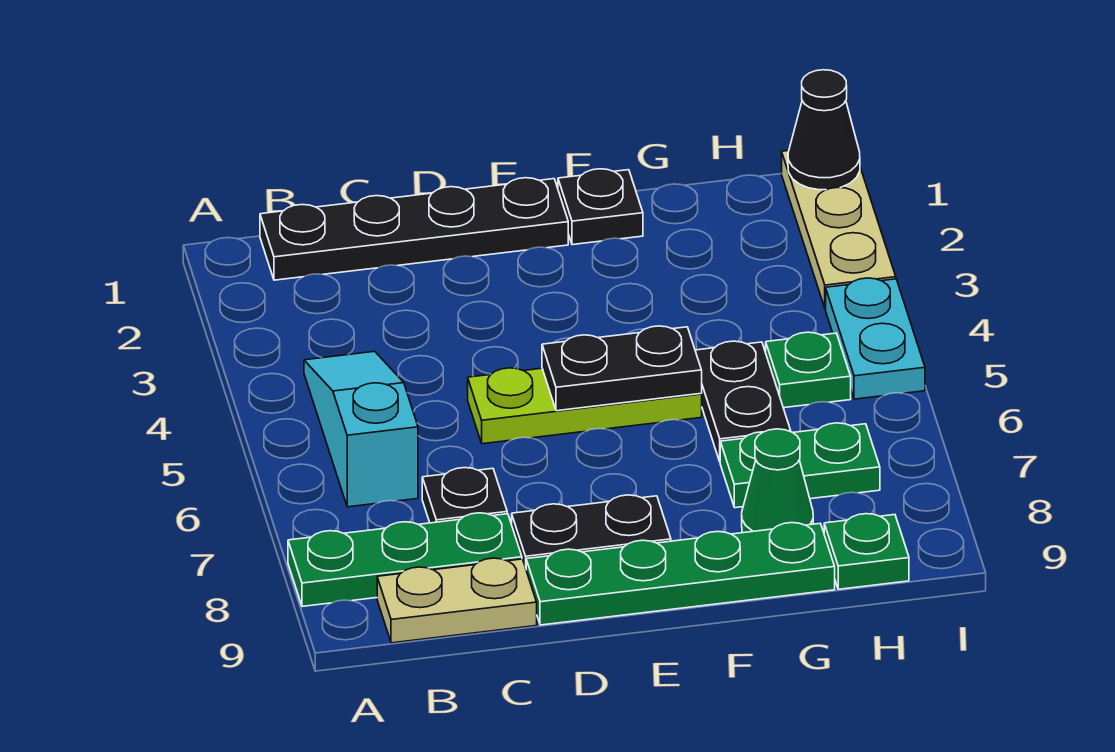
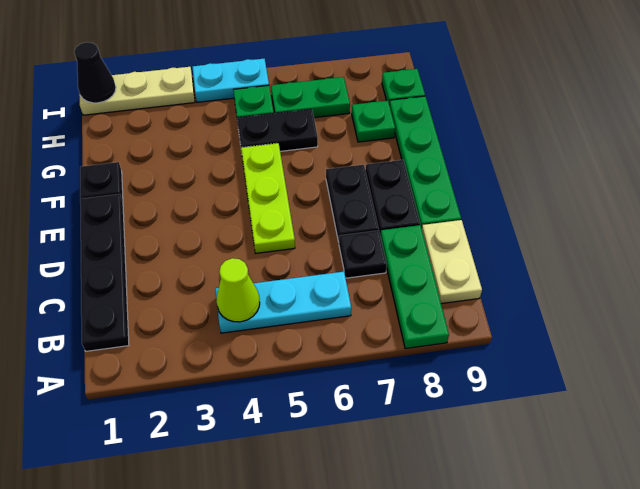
cyan 1x3 slope [304,351,418,507] -> cyan 1x3 plate [216,272,351,333]
none -> lime 1x1 cone [216,258,260,322]
black 1x2 plate [542,326,702,411] -> black 1x2 plate moved to [326,165,379,242]
green 1x2 plate [720,423,880,508] -> green 1x2 plate turned to [271,77,350,118]
green 1x1 cone [742,429,813,533] -> green 1x1 plate [352,101,395,142]

